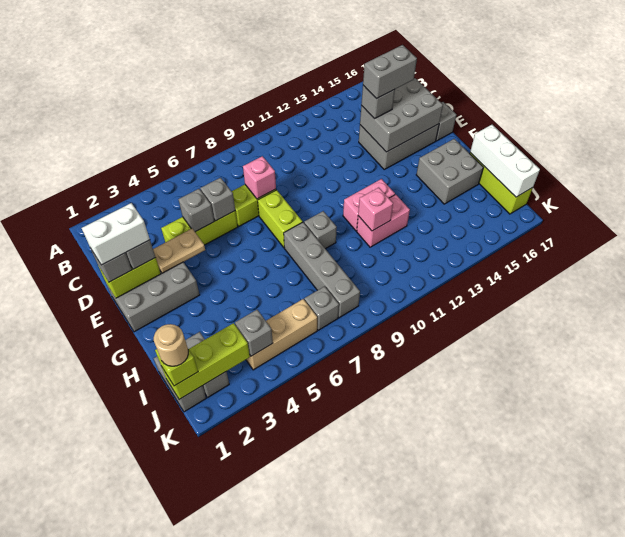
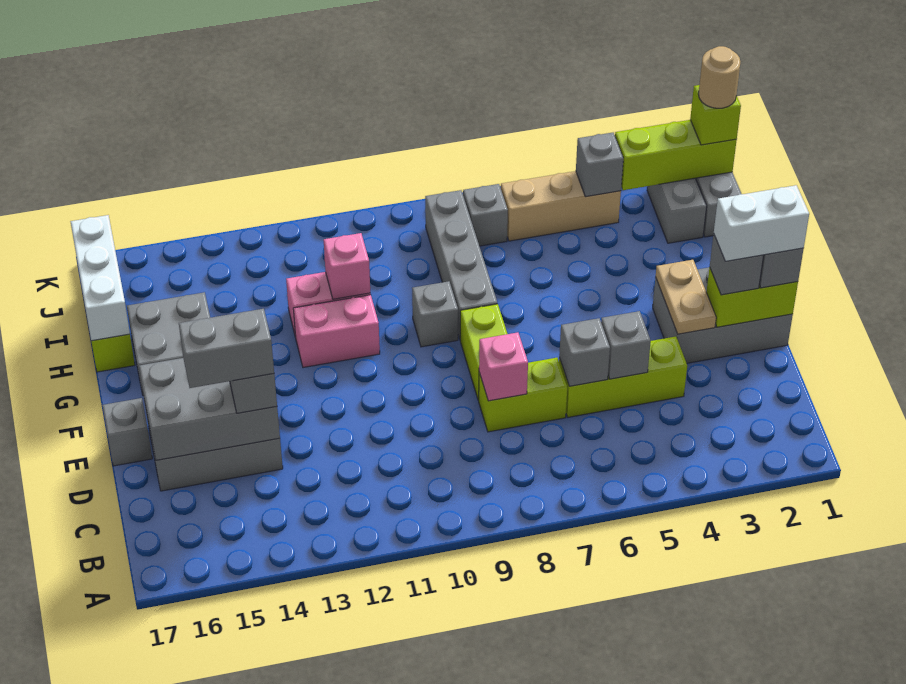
tan 1x2 plate [153,229,205,273] -> tan 1x2 plate turned to [656,260,716,334]

